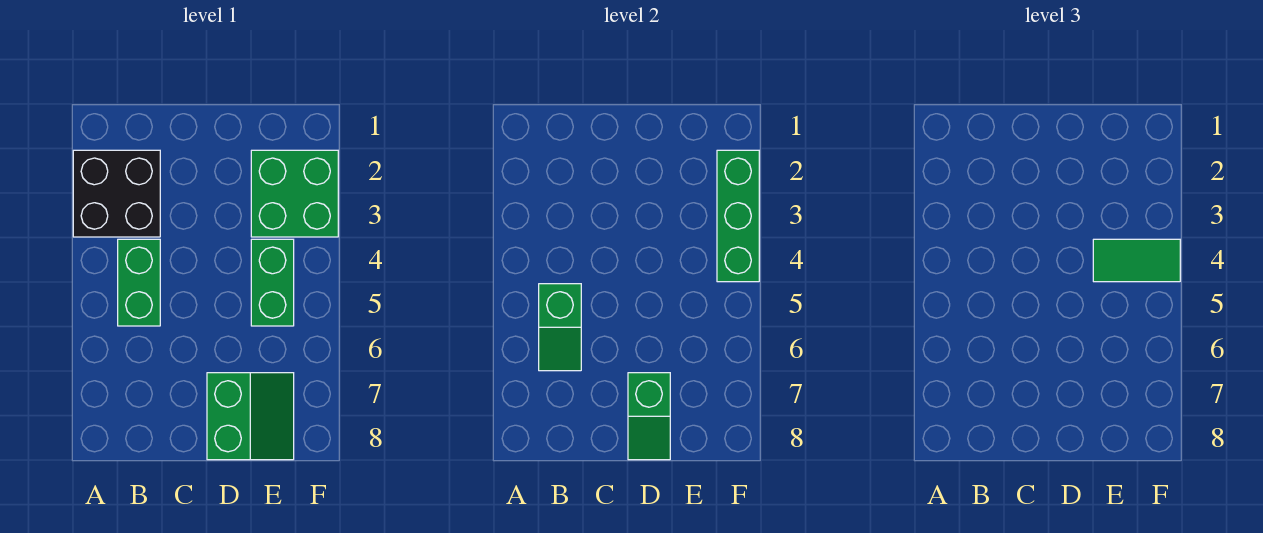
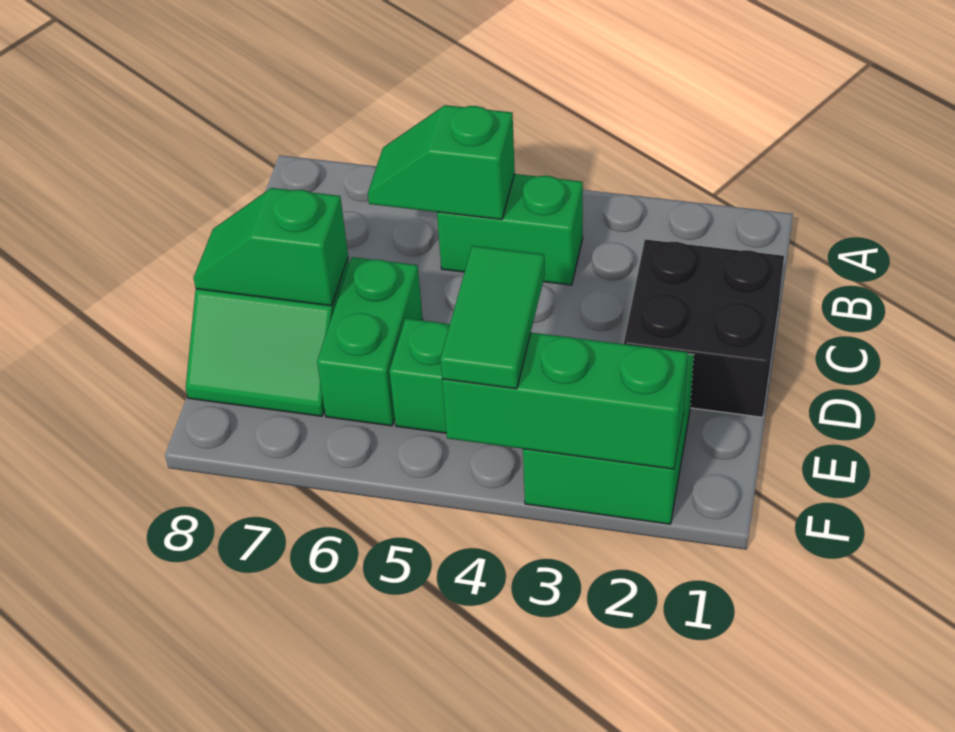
black 2x2 brick [73,150,160,237] -> black 2x2 brick moved to [624,239,784,417]
none -> green 1x2 brick [317,257,423,426]

